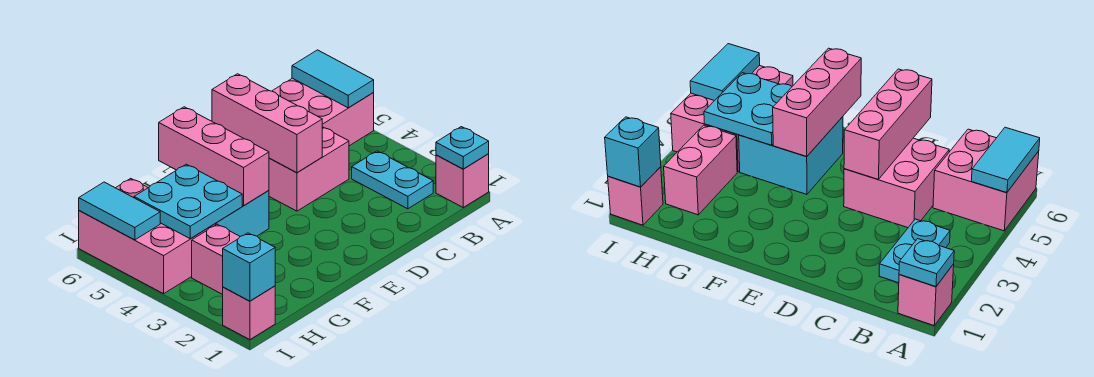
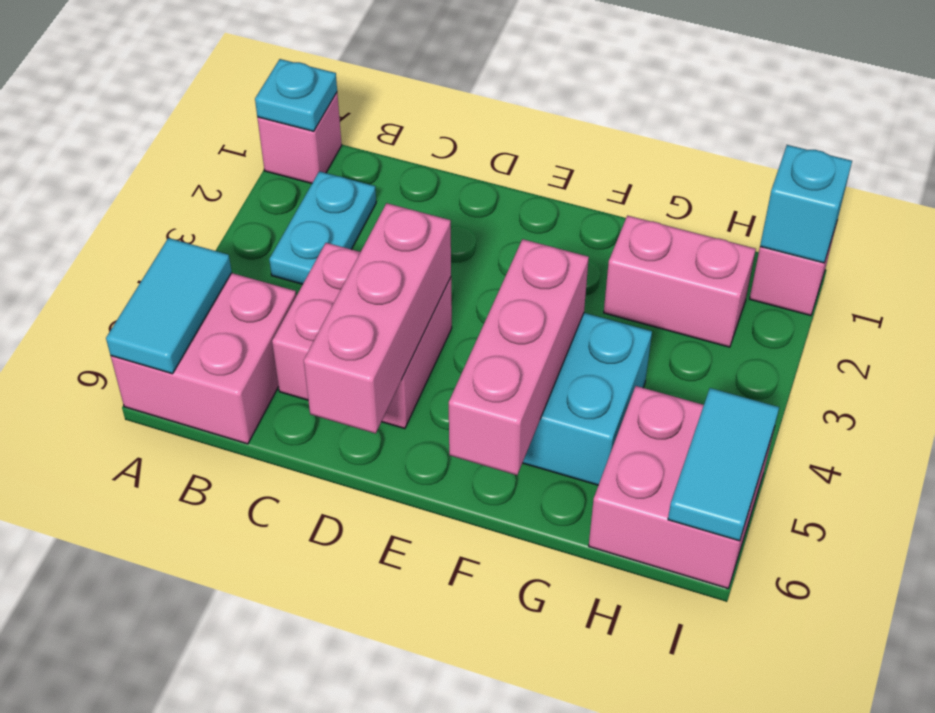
cyan 2x2 plate [134,164,242,238] -> none
pink 1x2 brick [192,224,240,295] -> pink 1x2 brick turned to [604,216,756,347]
pink 2x3 brick [79,178,216,294] -> pink 2x2 brick [589,386,774,588]

